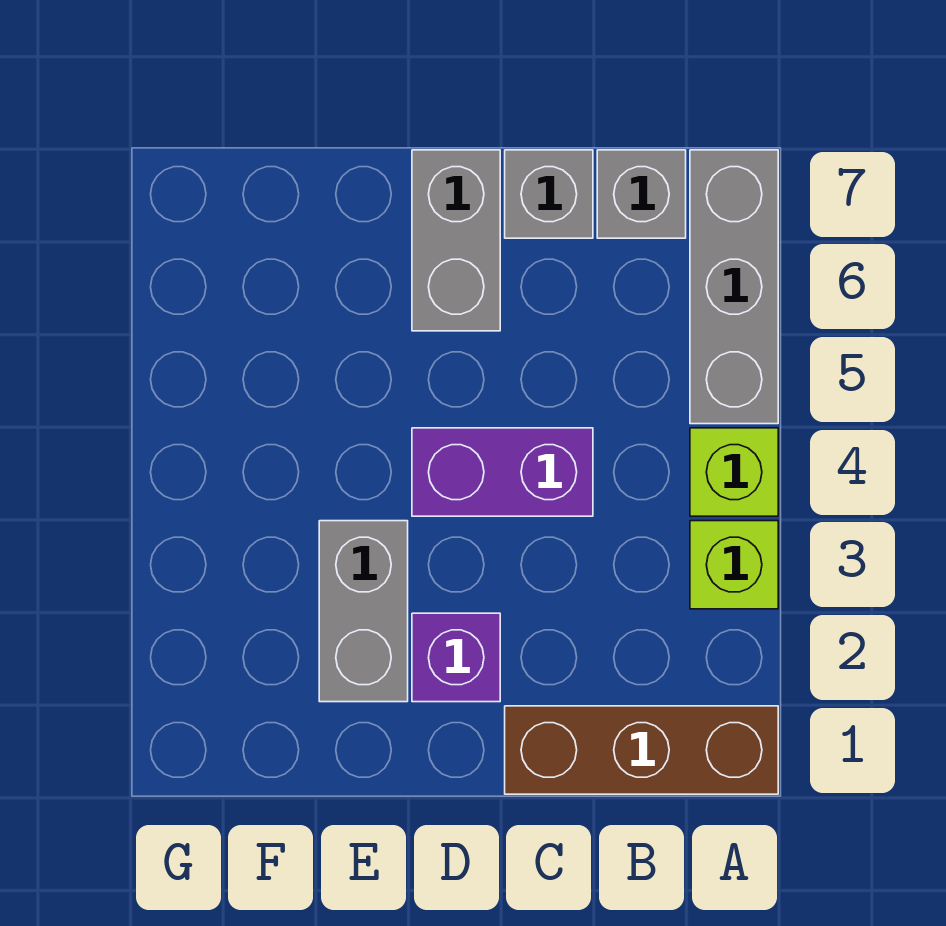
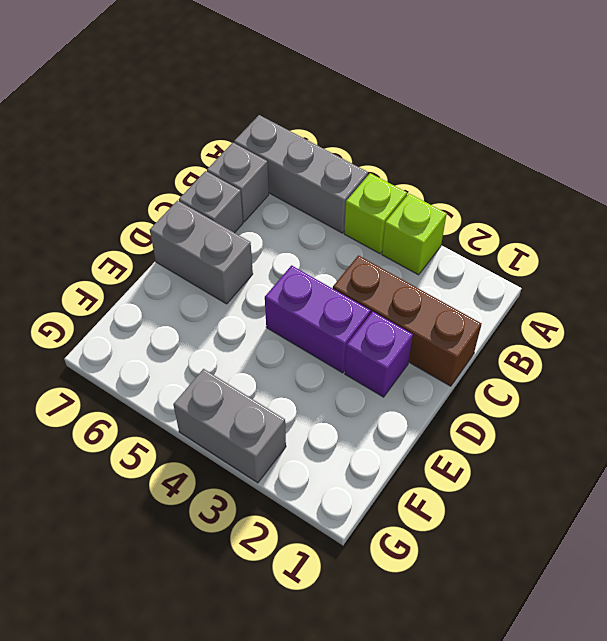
brown 1x3 brick [505,706,778,794] -> brown 1x3 brick turned to [333,255,481,386]
purple 1x2 brick [412,428,593,516] -> purple 1x2 brick turned to [265,265,371,373]
grey 1x2 brick [319,521,408,702] -> grey 1x2 brick moved to [173,369,286,483]

